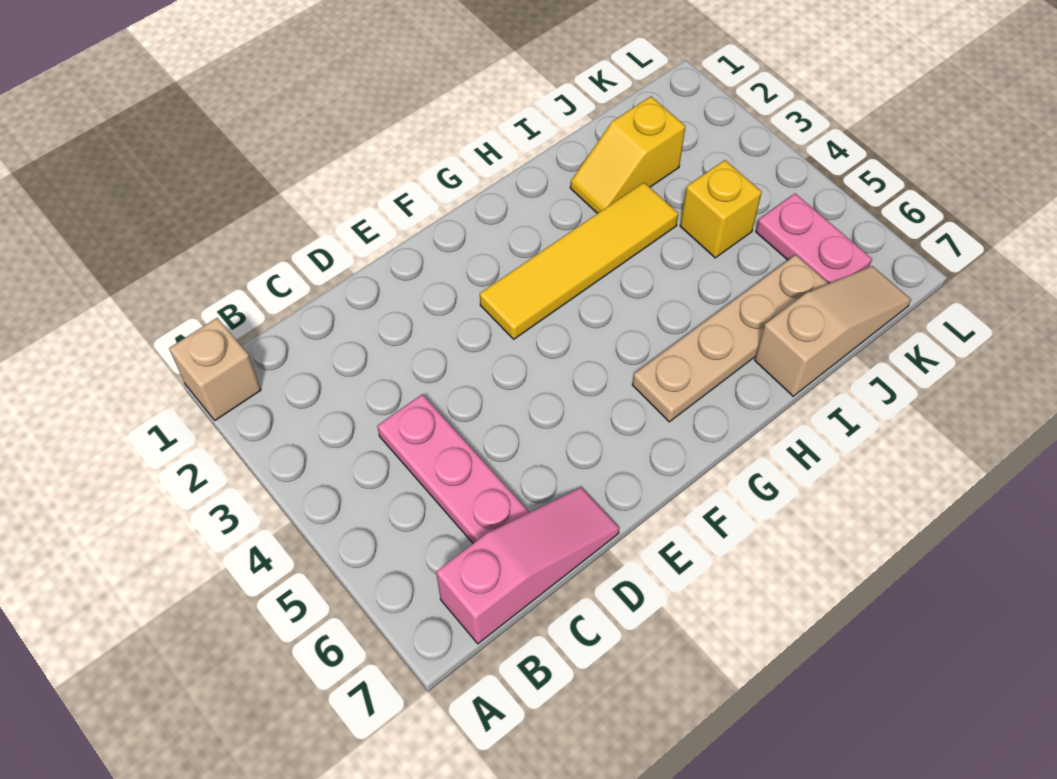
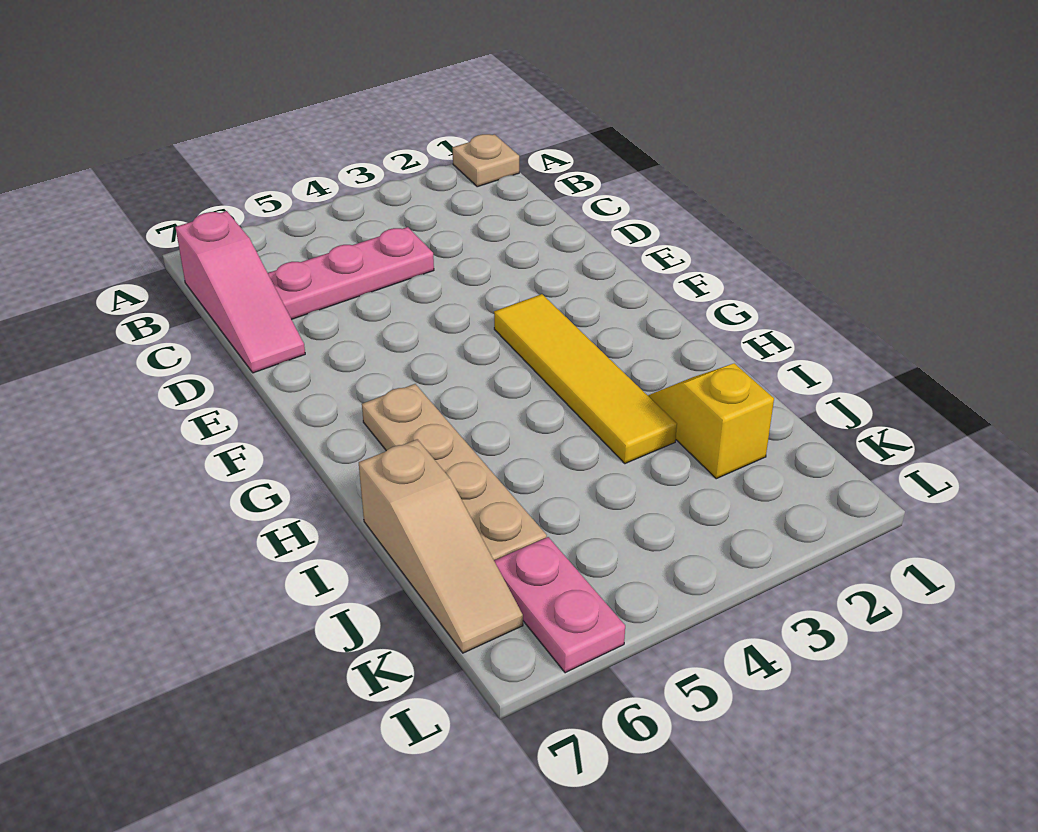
tan 1x1 brick [169,318,261,420] -> tan 1x1 plate [452,134,519,187]
yellow 1x1 brick [680,160,762,258] -> none
pink 1x2 plate [756,194,872,283] -> pink 1x2 plate turned to [494,537,625,673]

